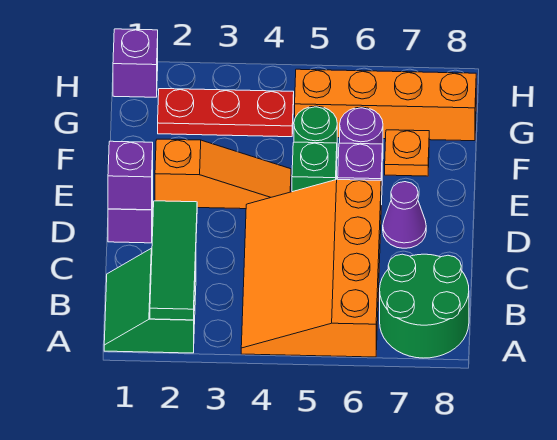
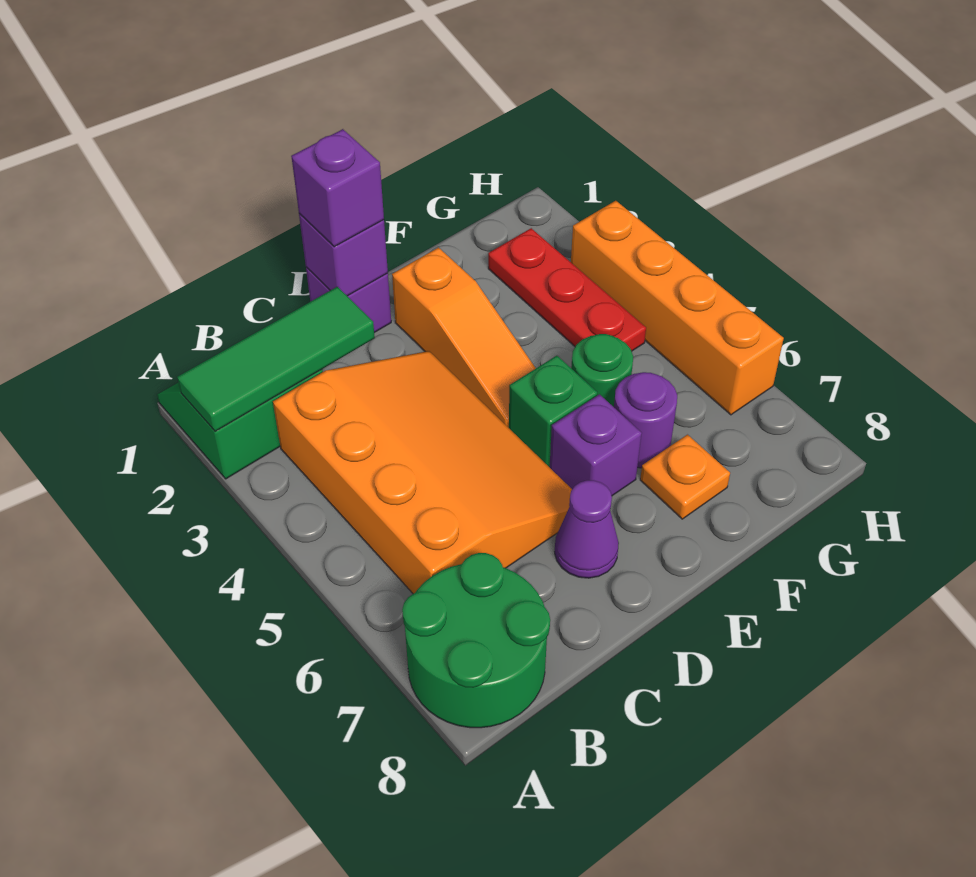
orange 3x4 slope [241,180,381,357] -> orange 3x4 slope turned to [273,351,572,594]
orange 1x4 brick [295,69,476,141] -> orange 1x4 brick moved to [571,201,784,415]
purple 1x1 brick [113,29,158,97] -> purple 1x1 brick moved to [291,129,384,247]

